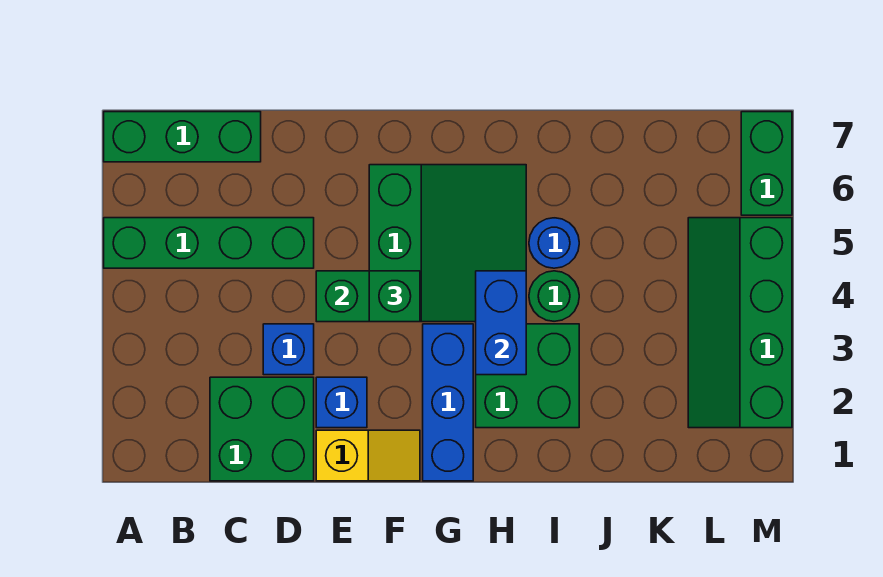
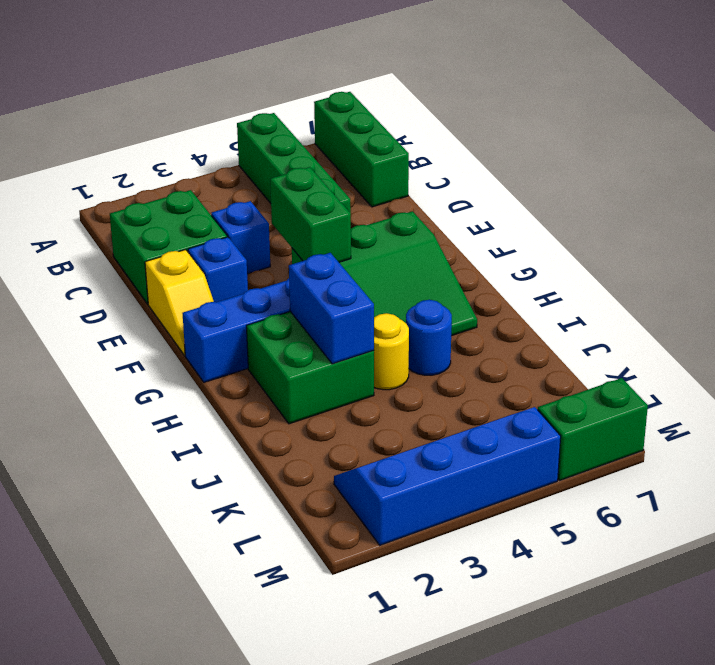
green 1x1 brick [369,271,420,322] -> none
blue 1x2 brick [476,271,526,375] -> blue 1x2 brick turned to [289,253,374,364]
green 1x1 round brick [529,271,579,321] -> yellow 1x1 round brick [374,313,409,390]
green 2x4 slope [688,218,792,428] -> blue 2x4 slope [334,407,561,545]

